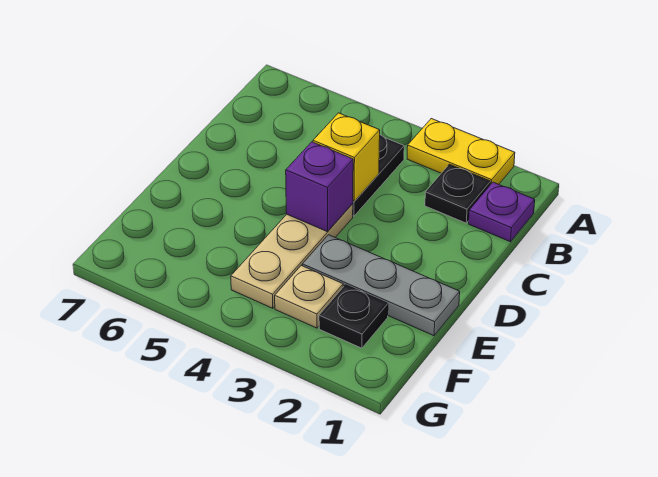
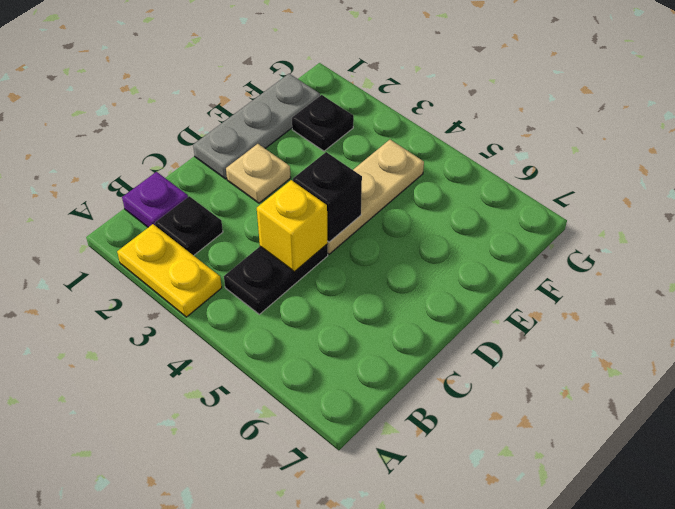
purple 1x1 brick [286,142,353,232] -> black 1x1 brick [293,152,362,242]
grey 1x3 plate [302,235,460,336] -> grey 1x3 plate turned to [193,74,320,179]
tan 1x1 plate [275,266,343,328] -> tan 1x1 plate moved to [226,144,291,203]

